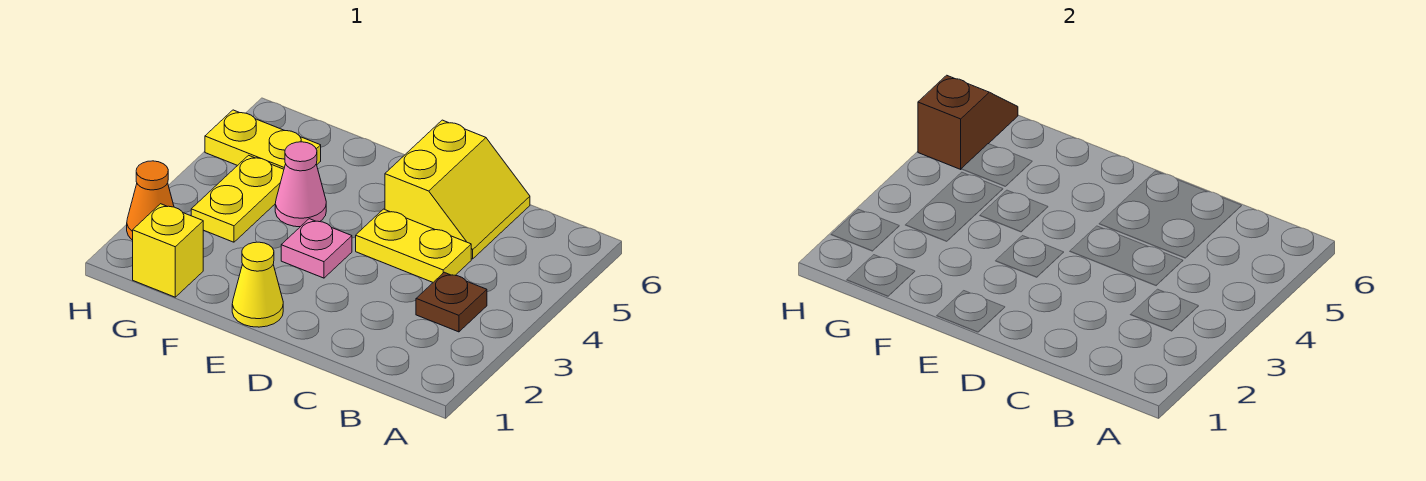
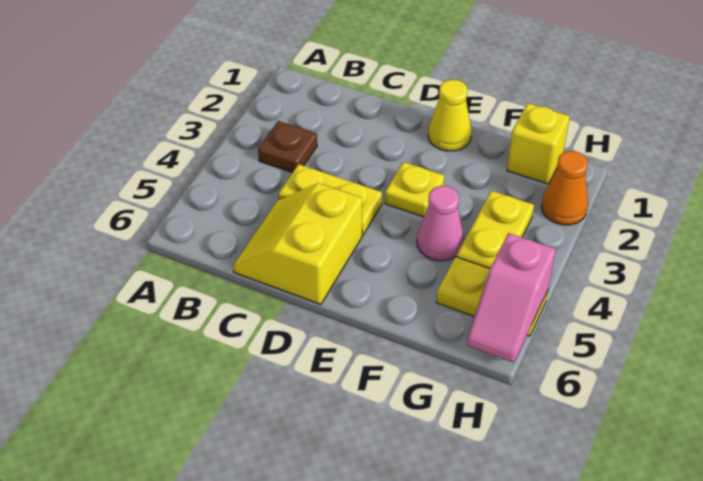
pink 1x1 plate [281,219,352,278] -> yellow 1x1 plate [385,162,445,217]
brown 1x2 slope [918,75,1018,169] -> pink 1x2 slope [467,233,556,363]

